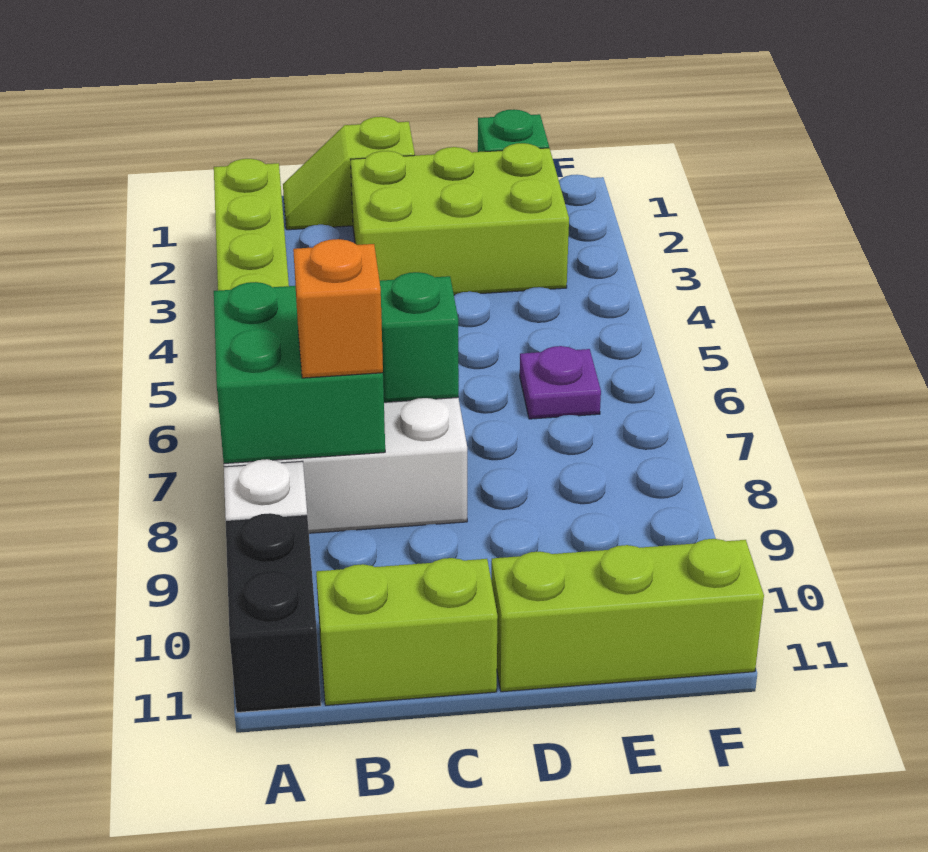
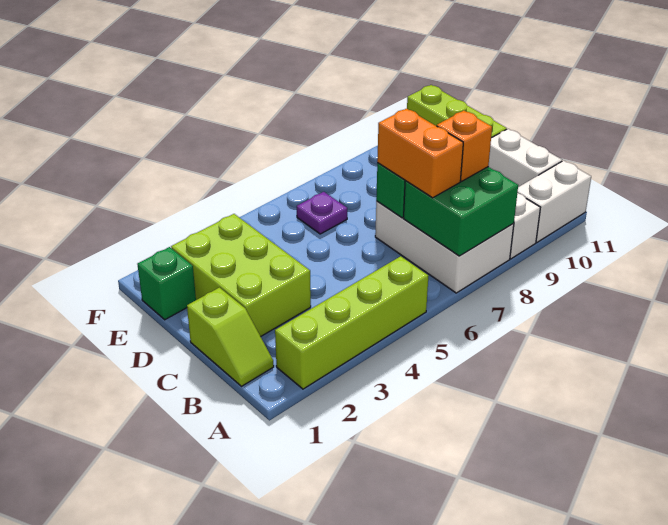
black 1x2 brick [226,513,321,712] -> white 1x2 brick [517,161,591,242]
none -> orange 1x2 brick [377,109,463,198]
lime 1x2 brick [316,558,498,705] -> white 1x2 brick [488,129,562,187]

